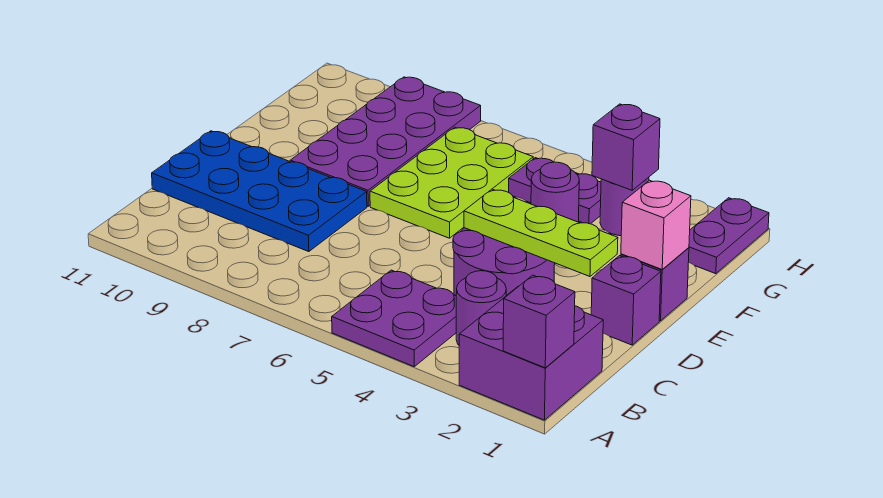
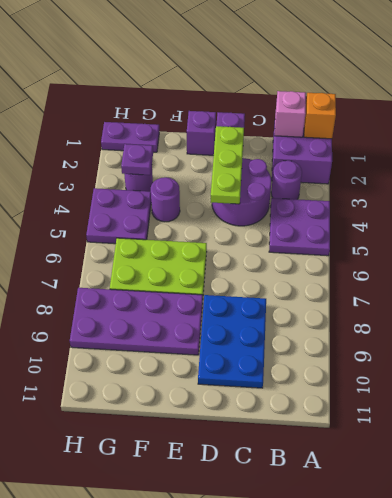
purple 1x1 brick [503,275,575,368] -> orange 1x1 brick [304,93,336,139]
blue 2x4 plate [152,131,367,252] -> blue 2x3 plate [198,295,266,388]
pink 1x1 brick [621,180,691,270] -> pink 1x1 brick moved to [275,91,306,137]
purple 1x1 brick [592,104,660,190] -> purple 1x1 plate [121,144,153,175]
purple 1x2 plate [509,158,601,224] -> purple 2x2 plate [86,188,151,244]

